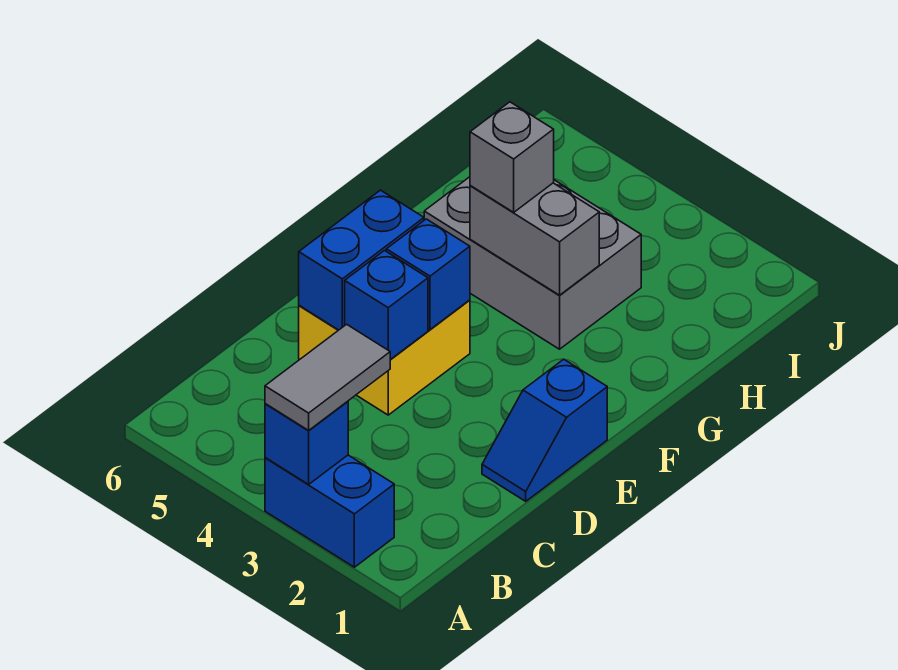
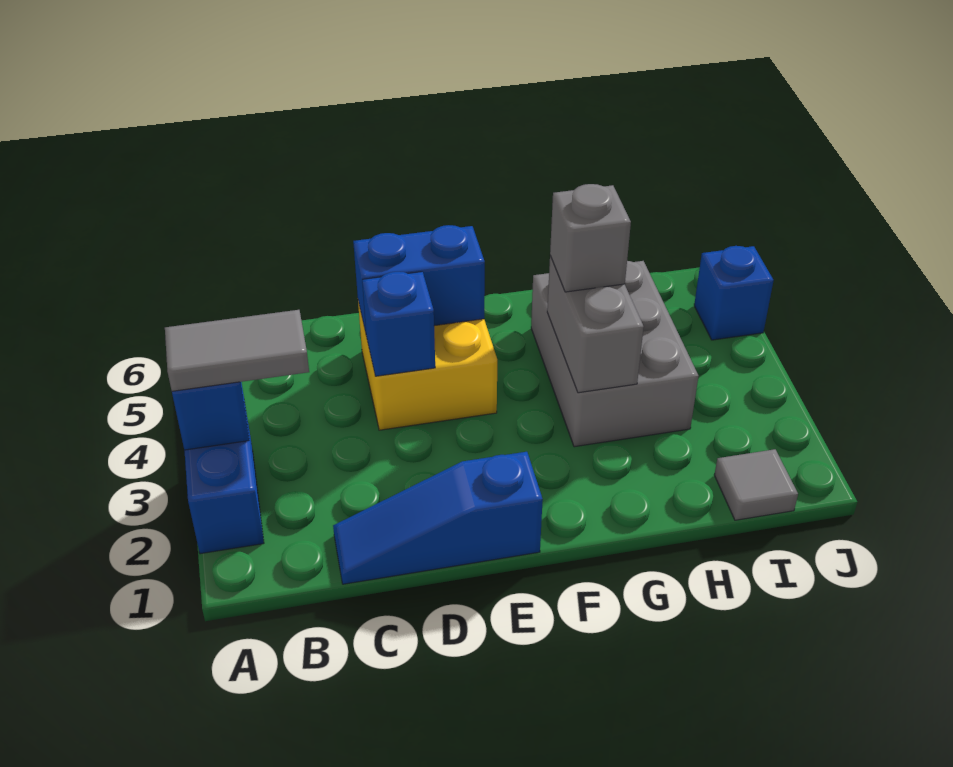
blue 1x2 slope [482,359,607,501] -> blue 1x3 slope [333,452,543,584]
blue 1x1 brick [386,219,470,329] -> blue 1x1 brick moved to [694,246,774,340]
none -> grey 1x1 tile [714,449,798,520]

